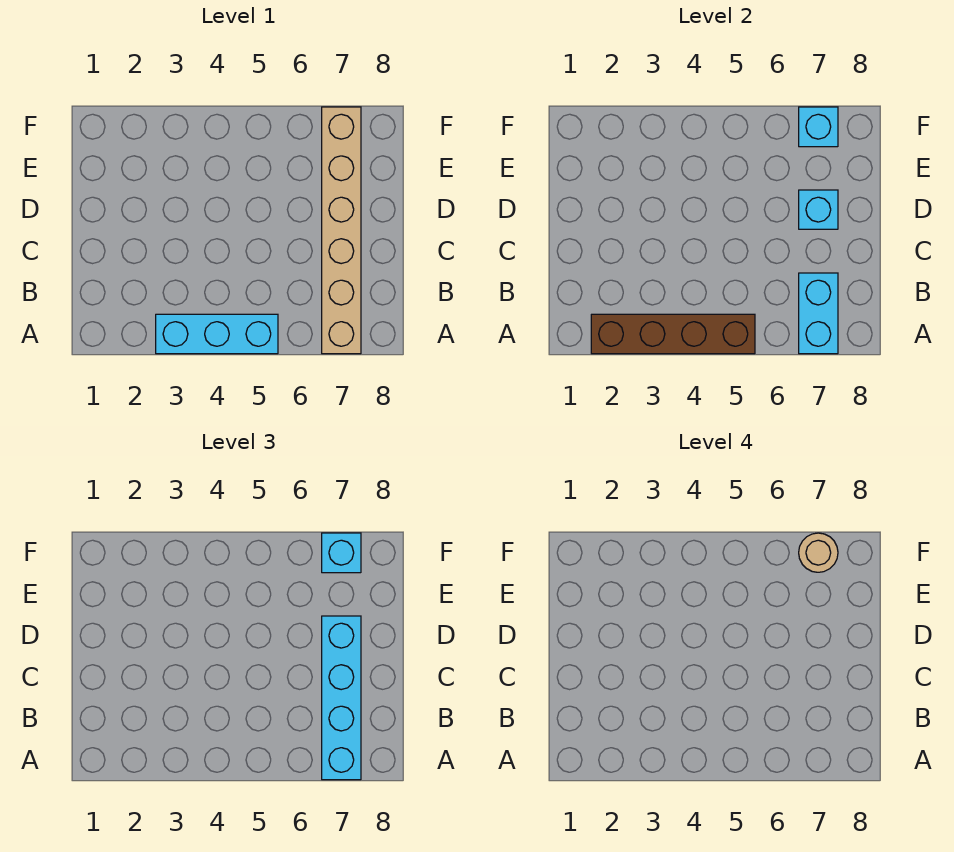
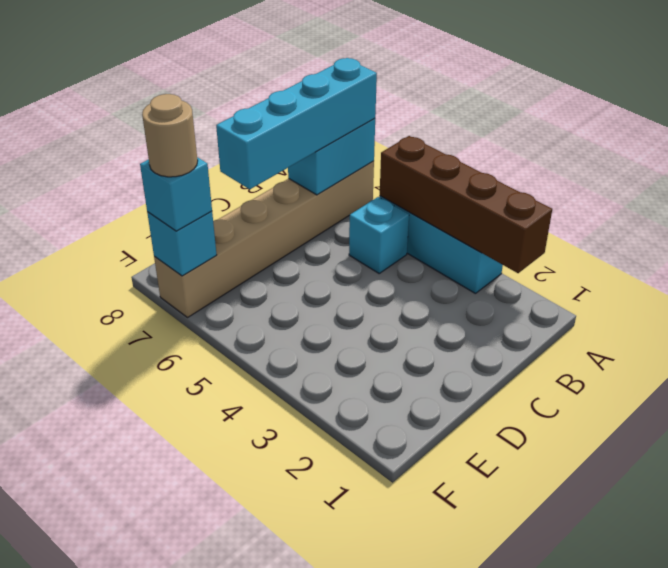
cyan 1x1 brick [799,190,838,229] -> cyan 1x1 brick moved to [349,197,409,273]

